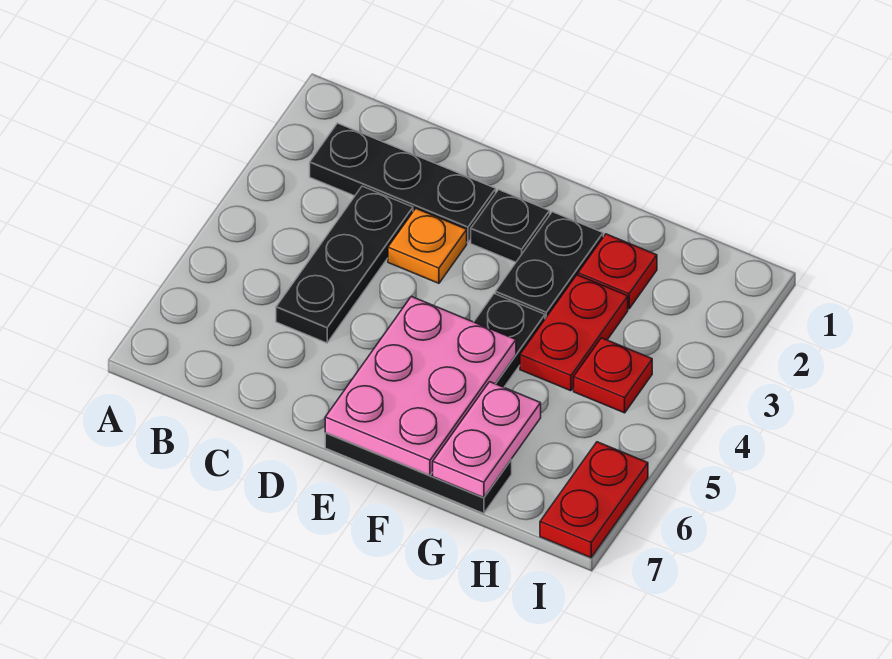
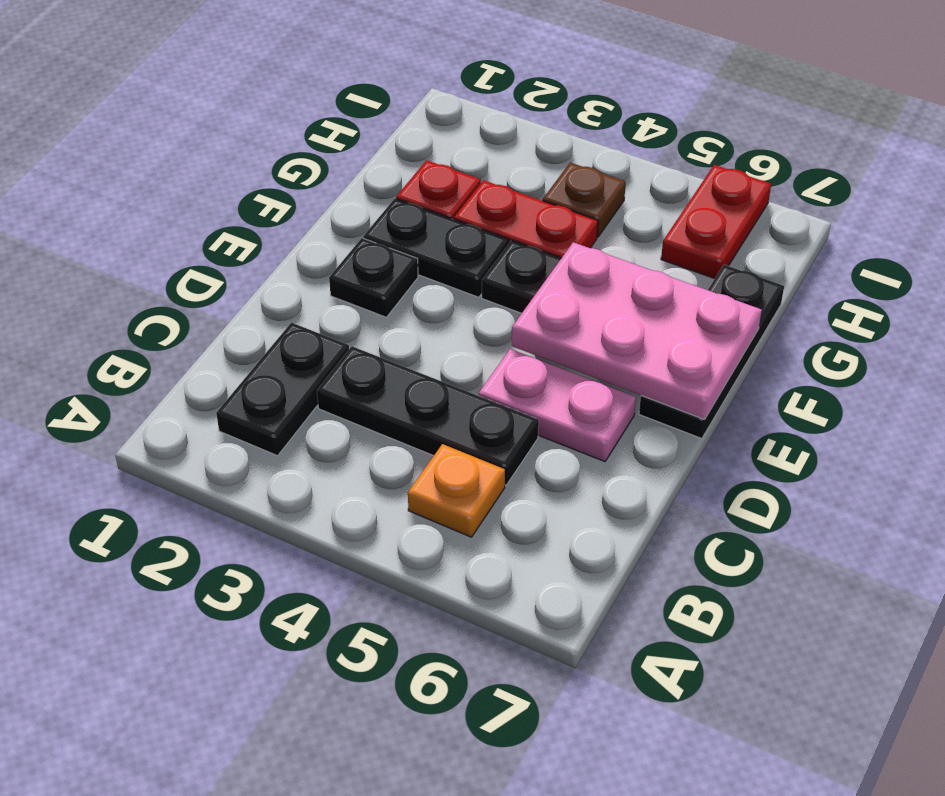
black 1x3 plate [310,123,496,242] -> black 1x2 plate [216,323,349,456]
orange 1x1 plate [388,209,467,283] -> orange 1x1 plate moved to [408,444,505,537]
pink 1x2 plate [433,382,541,498] -> pink 1x2 plate moved to [479,349,636,462]
red 1x1 plate [574,338,652,413] -> brown 1x1 plate [543,163,626,237]
red 1x2 plate [540,442,648,558] -> red 1x2 plate turned to [661,165,771,279]

